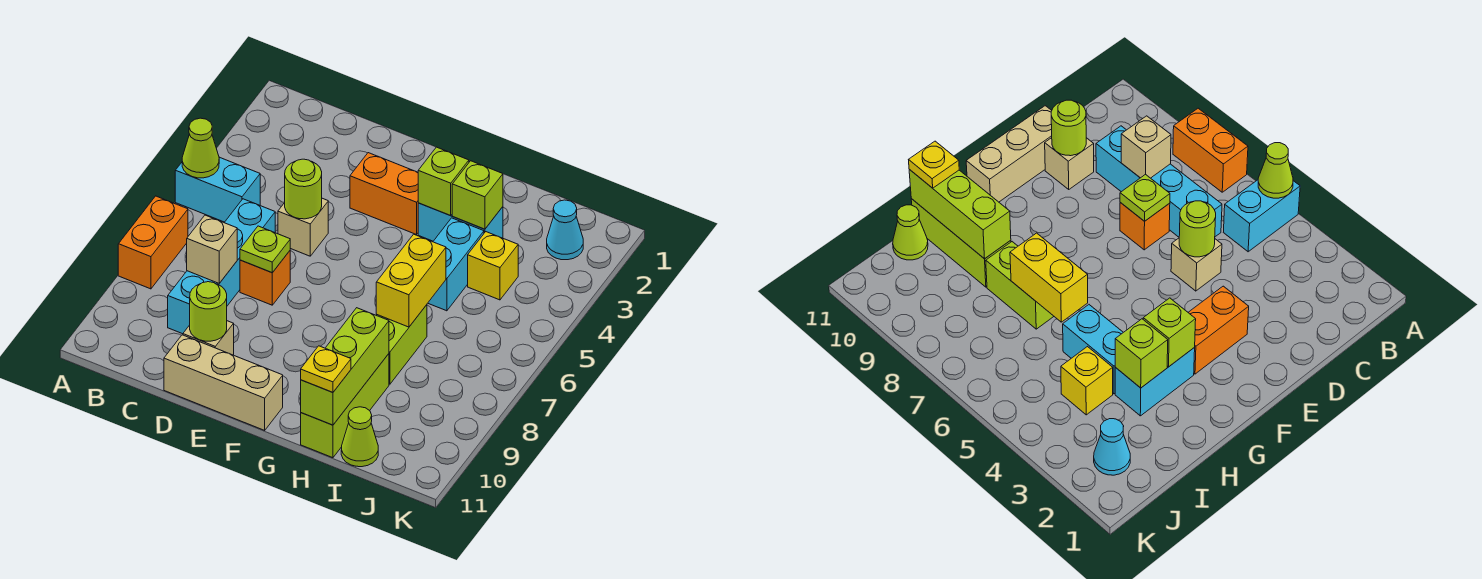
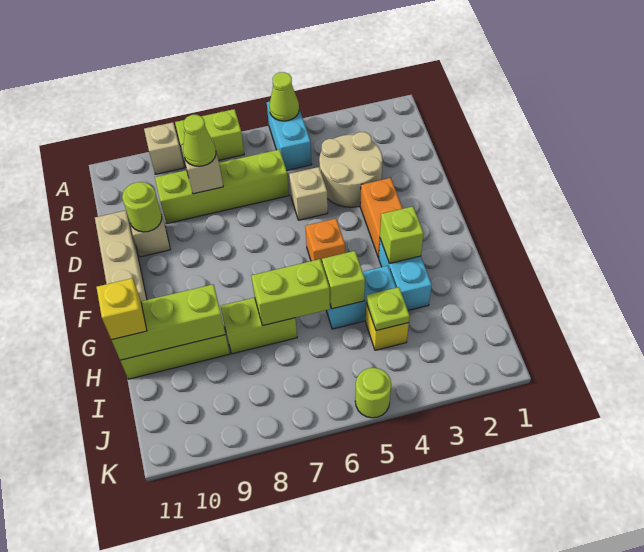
orange 1x2 brick [118,196,188,289] -> lime 1x2 brick [175,109,244,167]
none -> tan 1x1 brick [144,122,184,174]
none -> tan 2x2 round brick [319,132,383,207]
cyan 1x4 brick [168,199,275,334] -> lime 1x4 brick [155,149,289,224]
lime 1x1 round brick [285,159,322,219] -> lime 1x1 round brick moved to [355,368,391,418]
orange 1x1 brick [240,251,290,305] -> orange 1x1 brick moved to [305,219,345,263]
lime 1x1 plate [240,226,290,273] -> lime 1x1 plate moved to [366,287,410,331]
lime 1x1 brick [452,161,503,229] -> lime 1x1 brick moved to [322,251,365,309]
yellow 1x2 brick [376,234,446,327] -> lime 1x2 brick [251,259,330,326]
yellow 1x1 plate [301,346,351,392] -> yellow 1x1 brick [97,278,147,340]
lime 1x1 cone [341,407,378,467] -> lime 1x1 cone moved to [183,115,216,166]
cyan 1x1 cone [547,200,583,260] -> none

